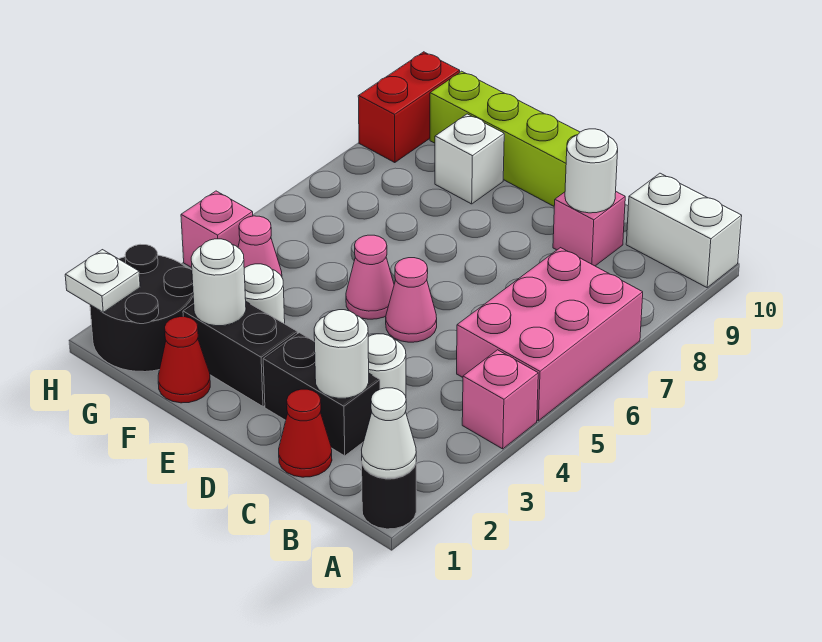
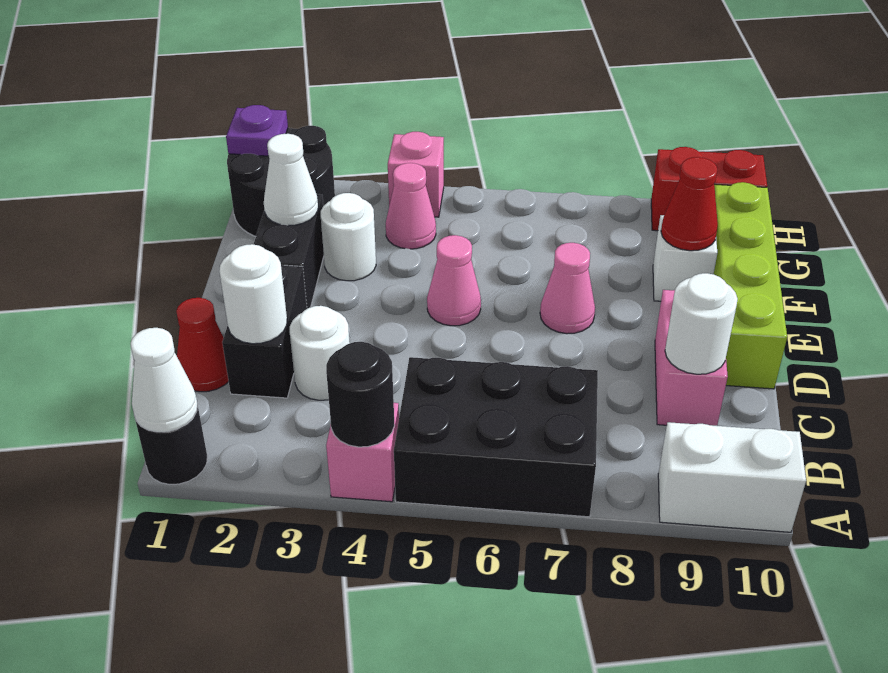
none -> black 1x1 round brick [326,342,394,447]
pink 2x3 brick [457,248,643,421] -> black 2x3 brick [394,357,598,517]
white 1x2 brick [626,173,742,287] -> white 1x2 brick turned to [658,422,806,532]
pink 1x1 brick [553,192,625,266] -> pink 1x2 brick [655,290,728,426]
pink 1x1 cone [386,258,437,342] -> pink 1x1 cone moved to [540,243,595,334]
red 1x1 cone [158,317,210,403] -> red 1x1 cone moved to [661,157,718,251]
white 1x1 round brick [191,239,246,326] -> white 1x1 cone [264,134,318,225]
white 1x1 plate [65,250,140,312] -> purple 1x1 plate [226,105,288,156]

